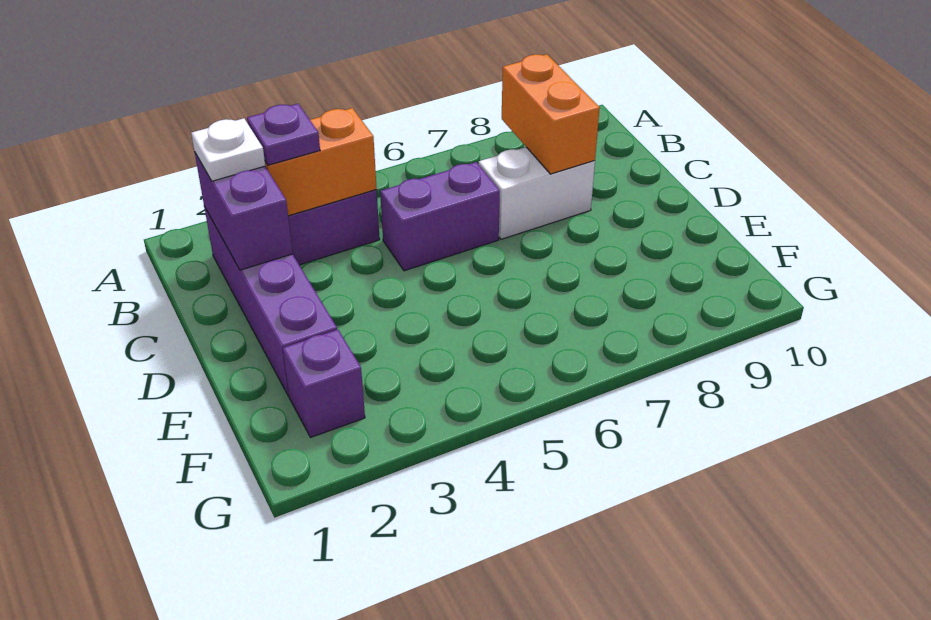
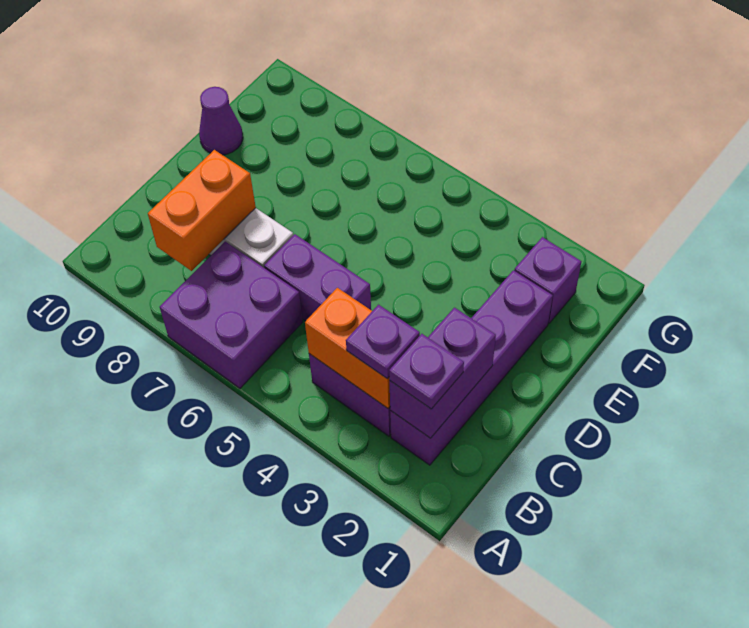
none -> purple 2x2 brick [160,242,303,388]
white 1x1 plate [191,118,265,181] -> purple 1x1 plate [389,334,464,409]
none -> purple 1x1 cone [199,87,243,155]

